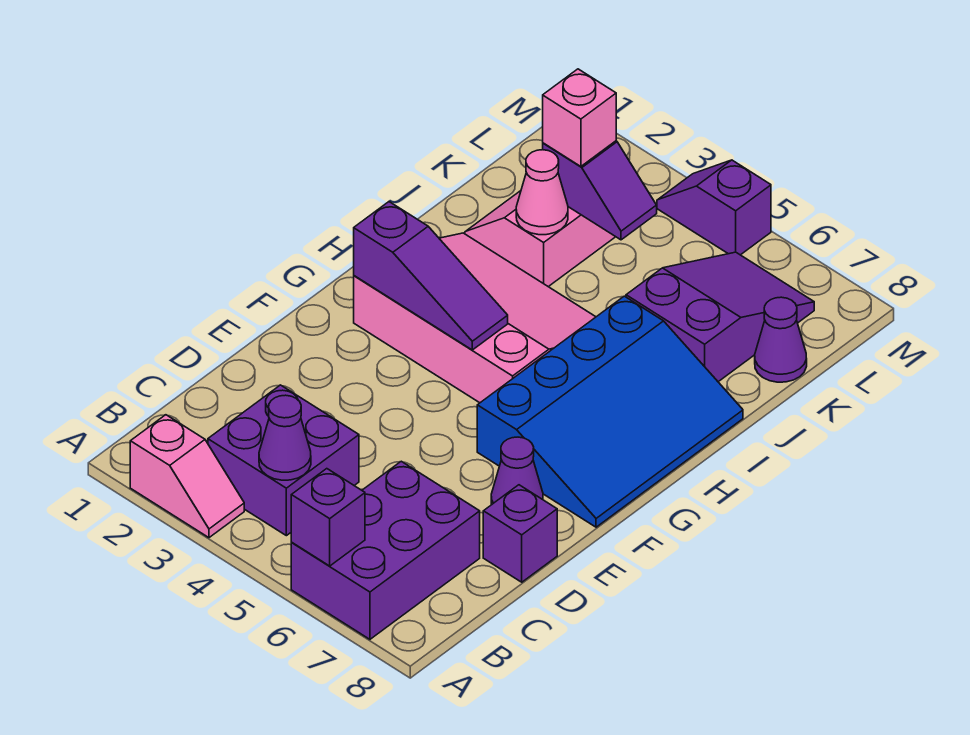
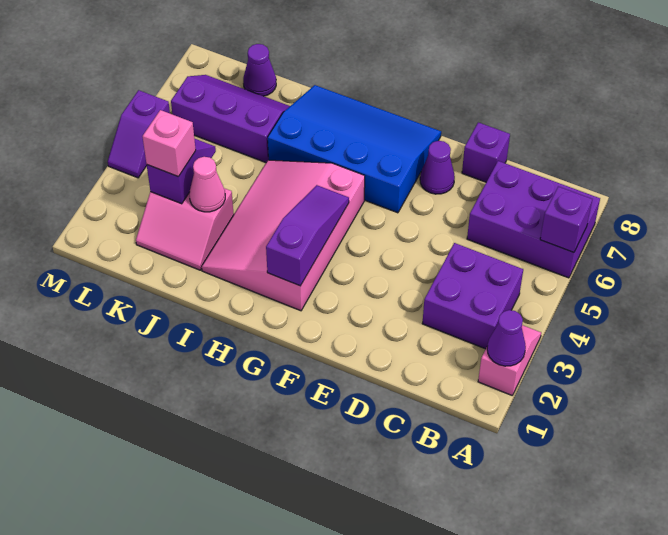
purple 1x1 cone [259,395,311,480] -> purple 1x1 cone moved to [487,310,526,366]
purple 2x3 slope [626,252,814,382] -> purple 2x3 slope turned to [171,75,290,162]

